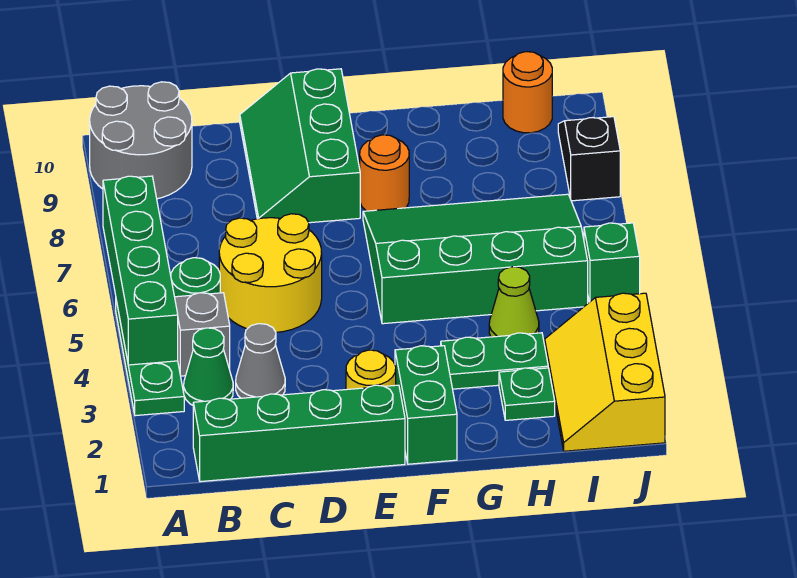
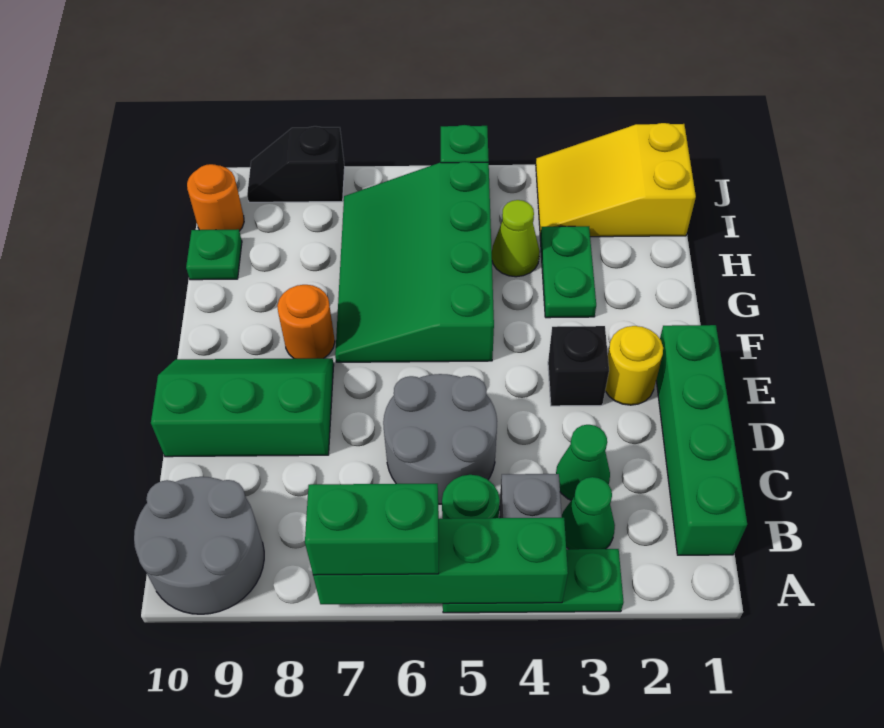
grey 1x1 cone [236,324,285,398] -> green 1x1 cone [556,425,610,500]
yellow 2x2 round brick [219,214,322,332] -> grey 2x2 round brick [383,374,497,504]
green 2x3 slope [240,69,360,223] -> green 2x3 slope turned to [151,358,334,457]
none -> black 1x1 brick [548,326,609,406]
green 1x2 brick [395,346,457,464] -> green 1x2 brick moved to [305,484,439,575]
green 1x1 plate [499,368,555,420] -> green 1x1 plate moved to [186,229,242,280]
yellow 2x3 slope [545,293,665,451] -> yellow 2x3 slope turned to [536,123,696,237]

